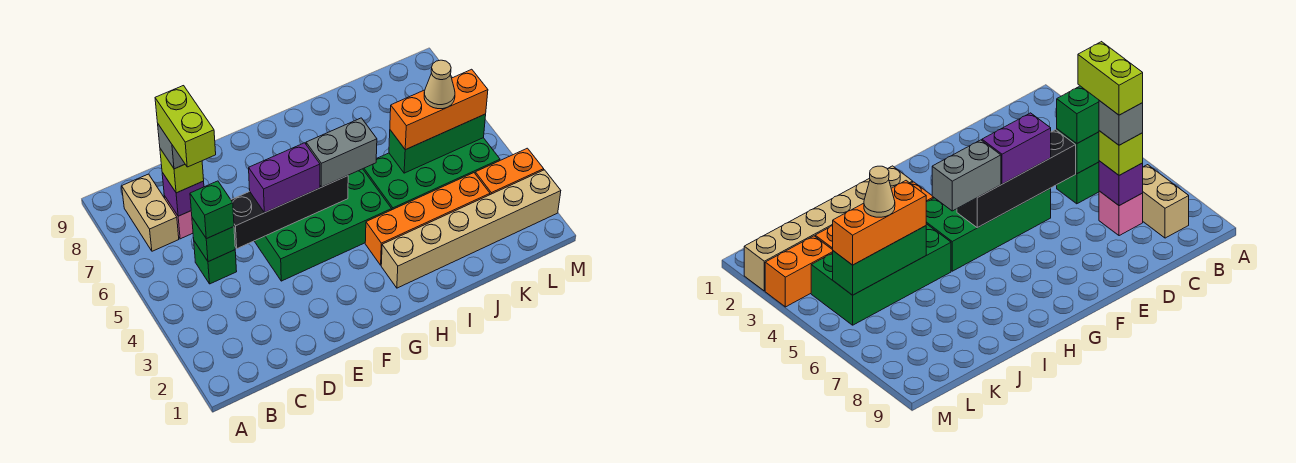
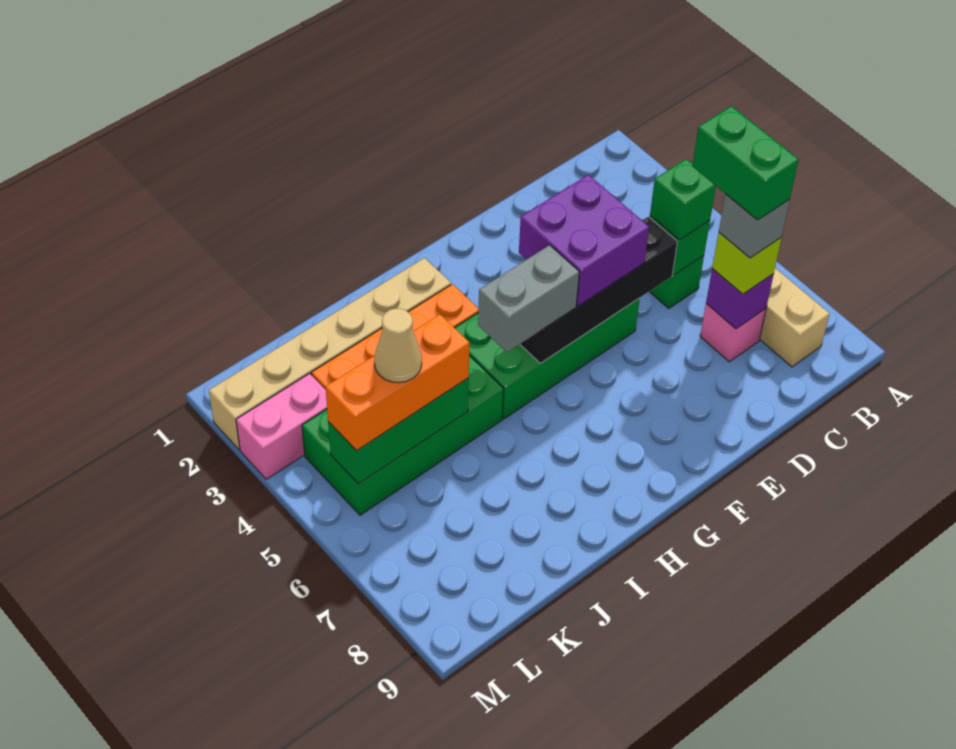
lime 1x2 brick [155,86,216,167] -> green 1x2 brick [692,106,798,220]
purple 1x2 brick [249,143,320,213] -> purple 2x2 brick [519,175,649,306]
orange 1x2 brick [475,148,544,195] -> pink 1x2 brick [236,374,327,479]

